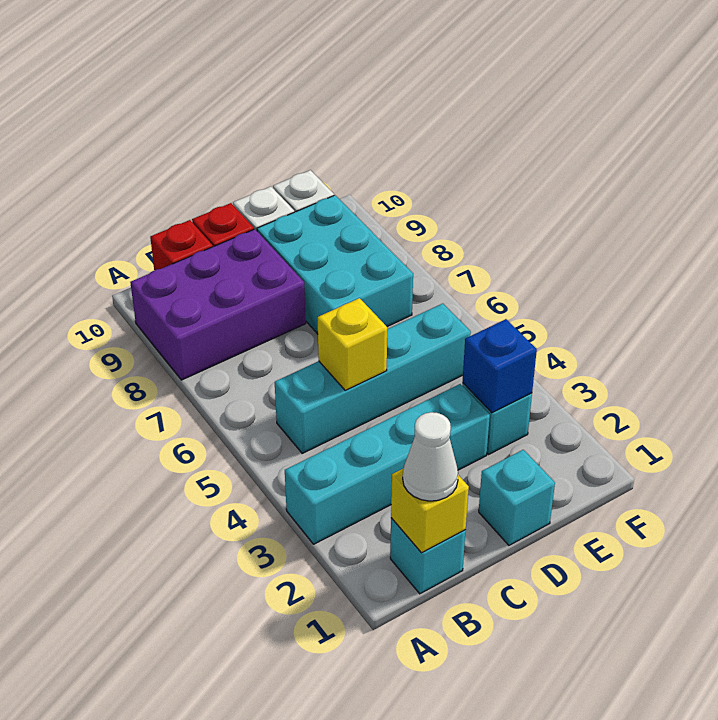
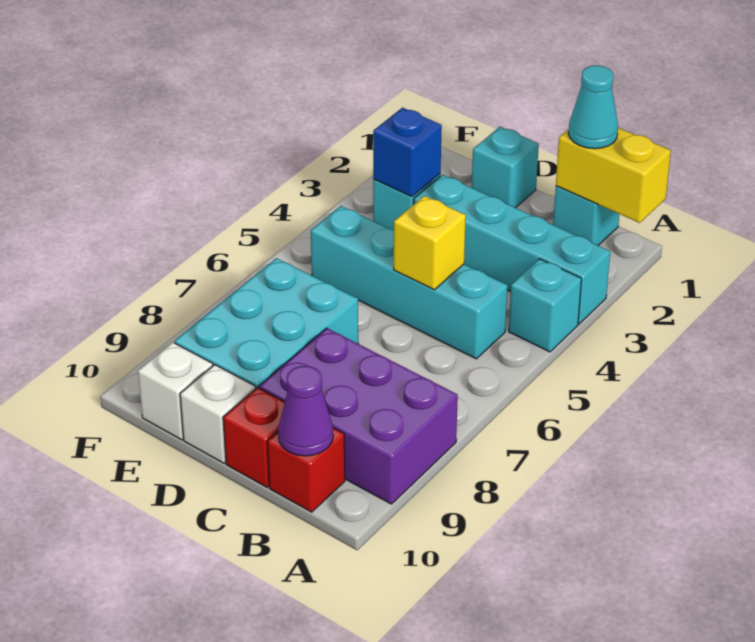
none -> cyan 1x1 brick [509,259,581,352]
yellow 1x1 brick [391,468,469,553] -> yellow 1x2 brick [556,128,671,223]
white 1x1 cone [403,412,458,501] -> cyan 1x1 cone [568,66,618,149]
none -> purple 1x1 cone [278,366,333,456]

